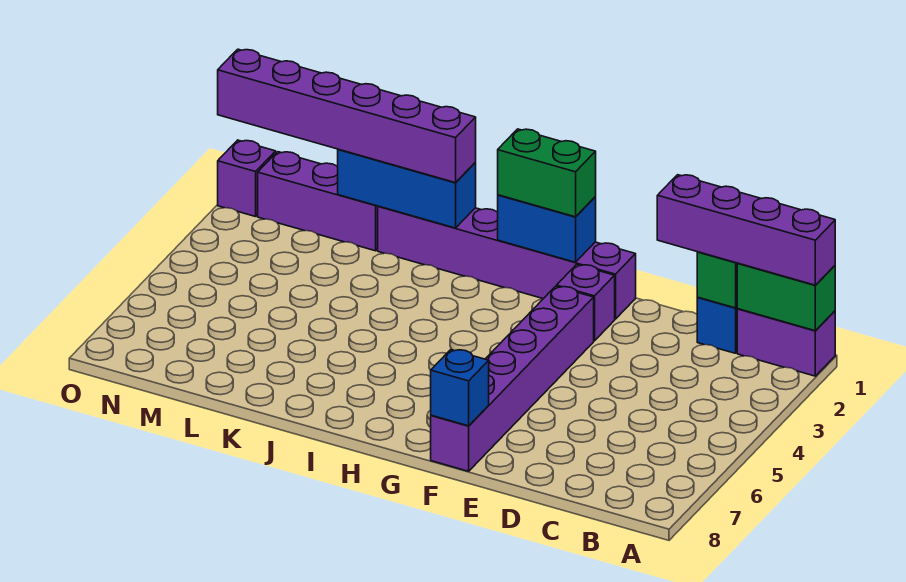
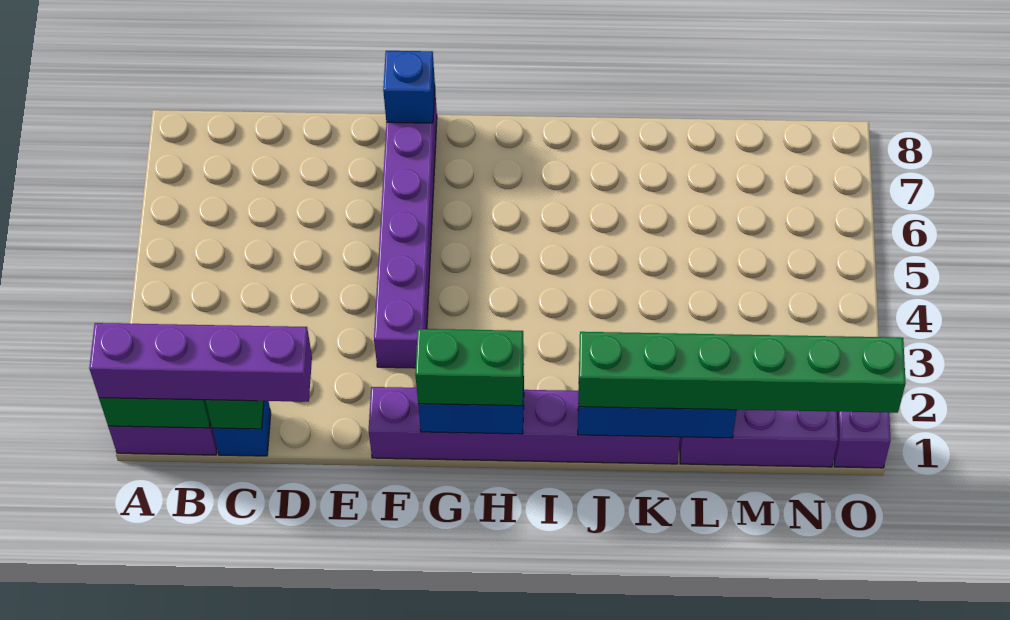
purple 1x1 brick [557,265,615,341] -> none
purple 1x6 brick [218,49,476,183] -> green 1x6 brick [578,332,906,413]

